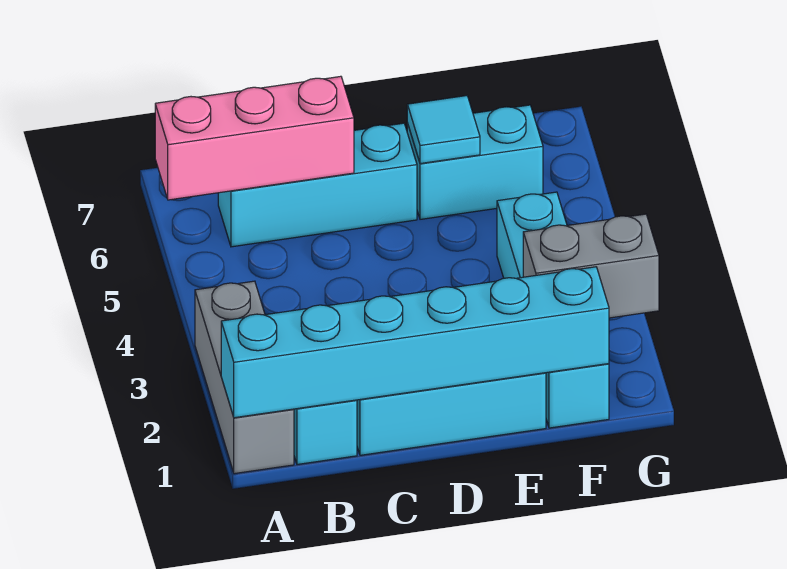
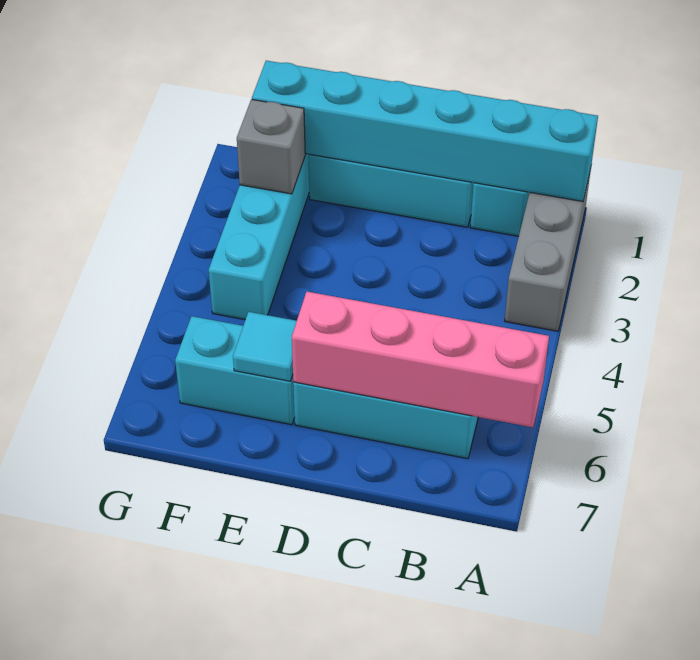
pink 1x3 brick [155,76,354,200] -> pink 1x4 brick [292,292,549,427]
grey 1x2 brick [523,214,659,318] -> grey 1x1 brick [237,99,305,194]

